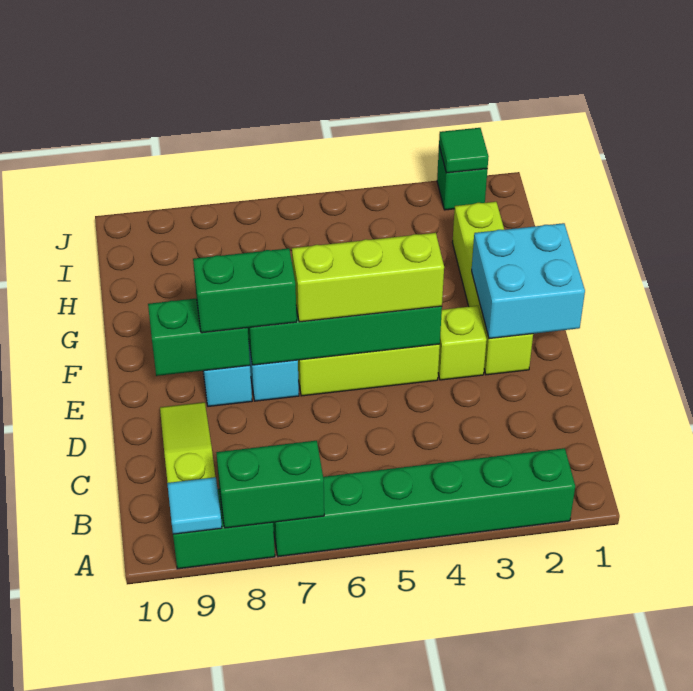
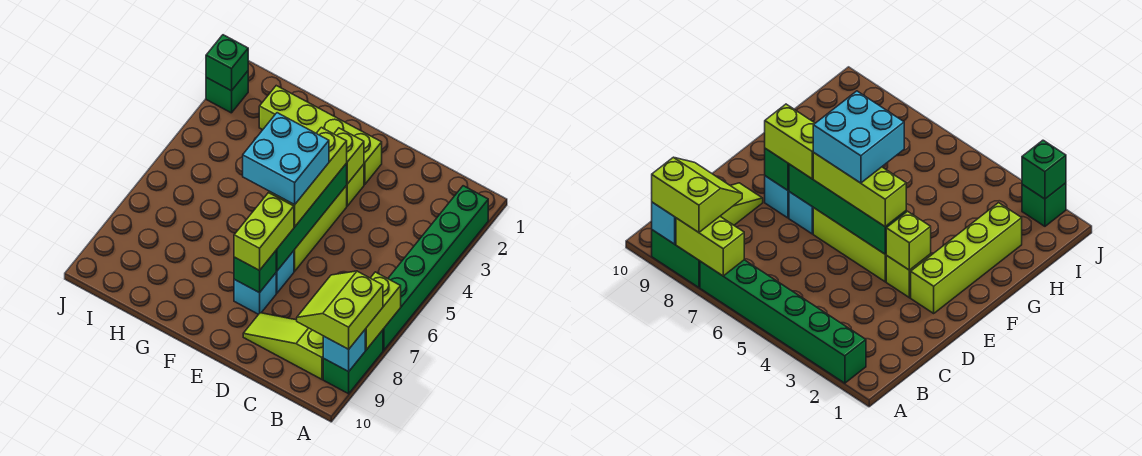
green 1x2 brick [216,441,324,528] -> lime 1x2 brick [365,272,401,350]
none -> lime 2x2 slope [297,271,383,349]
cyan 1x1 tile [167,477,222,534] -> cyan 1x1 brick [323,330,365,372]
cyan 2x2 brick [472,223,585,339] -> cyan 2x2 brick moved to [243,113,329,205]
none -> lime 1x1 brick [334,128,364,184]
green 1x2 brick [193,248,297,333] -> lime 1x2 brick [234,193,294,270]
green 1x2 brick [148,298,250,376] -> green 1x1 brick [234,251,276,293]
green 1x1 tile [439,128,489,173] -> green 1x1 brick [206,35,248,91]

